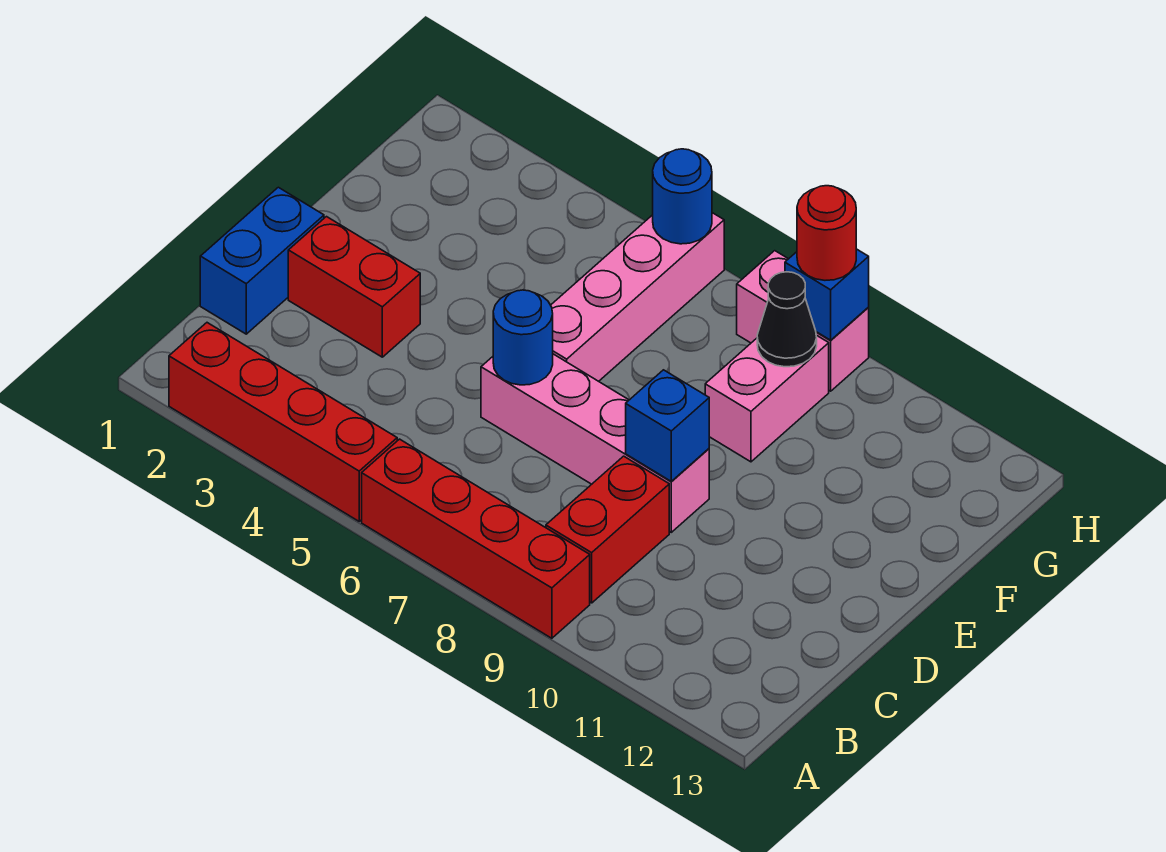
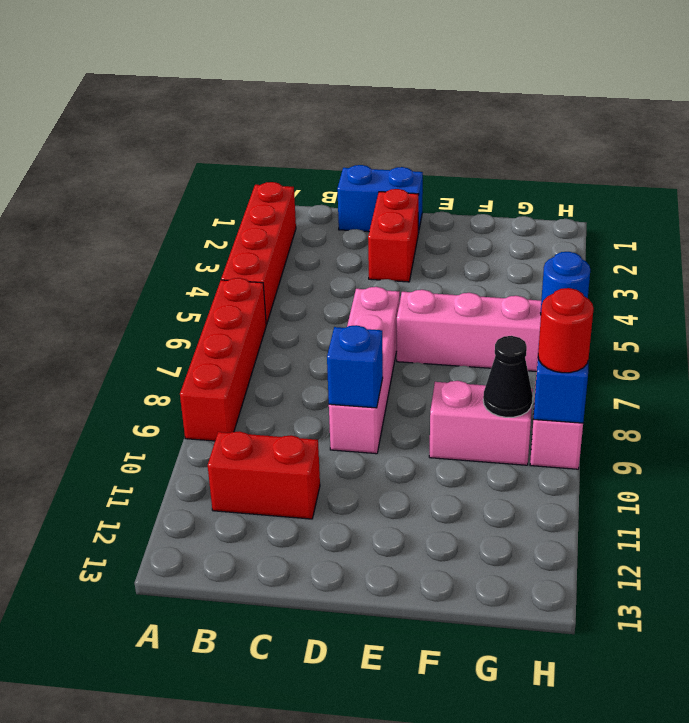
red 1x2 brick [546,456,669,603] -> red 1x2 brick moved to [208,431,320,519]
blue 1x1 round brick [493,290,553,385] -> none

